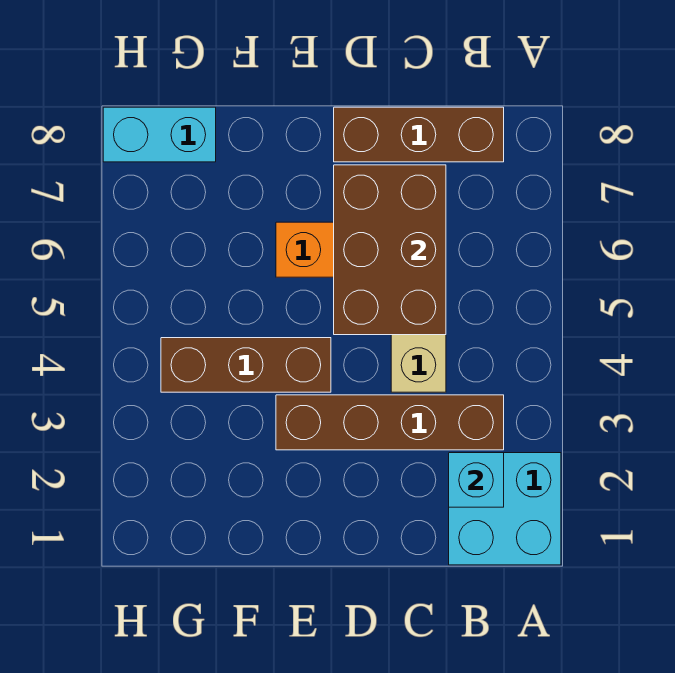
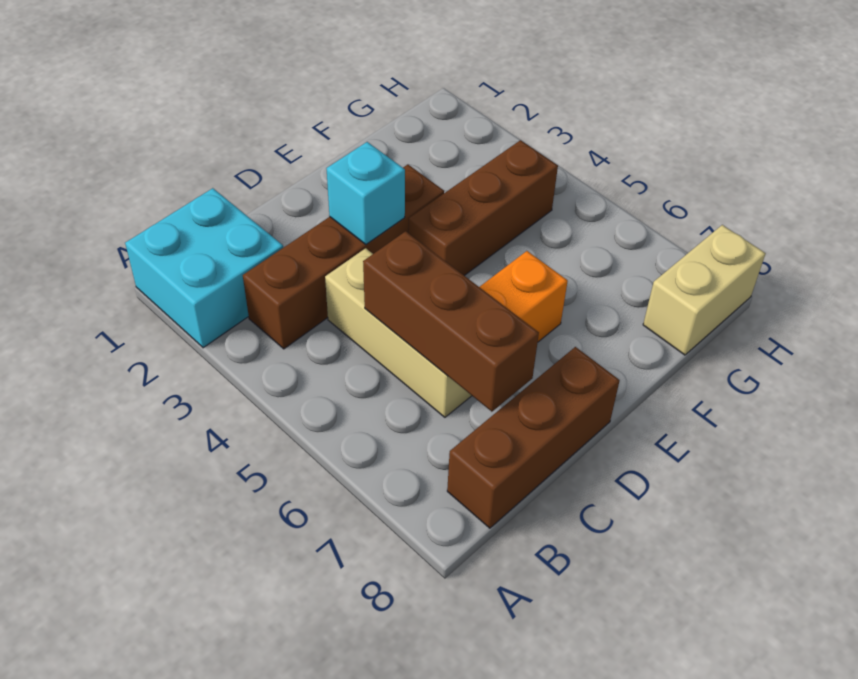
cyan 1x1 brick [449,453,504,507] -> cyan 1x1 brick moved to [326,142,405,244]
brown 2x3 brick [334,165,446,335] -> brown 1x3 brick [363,231,539,412]
cyan 1x2 brick [103,107,216,162] -> tan 1x2 brick [643,225,766,355]

